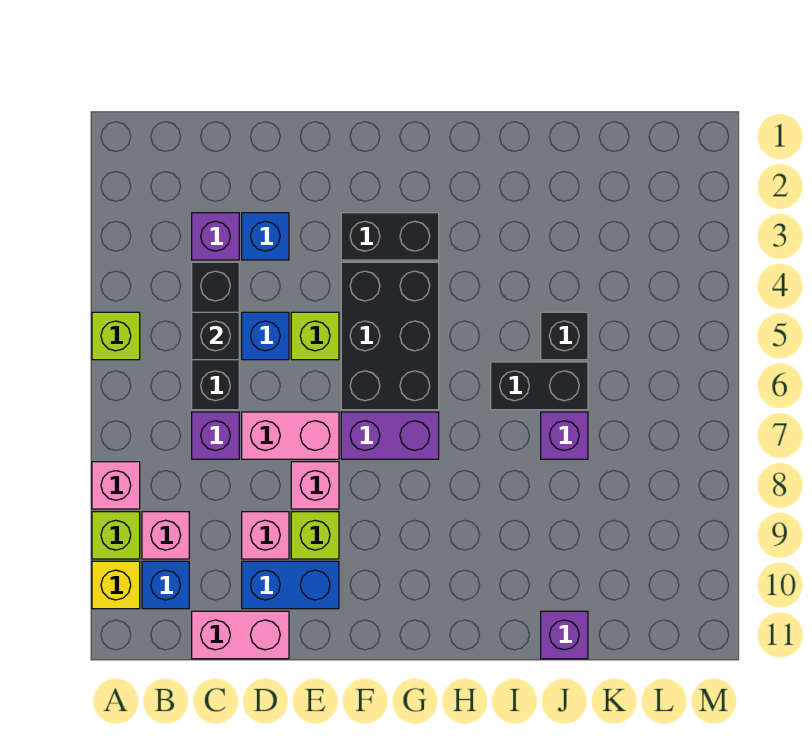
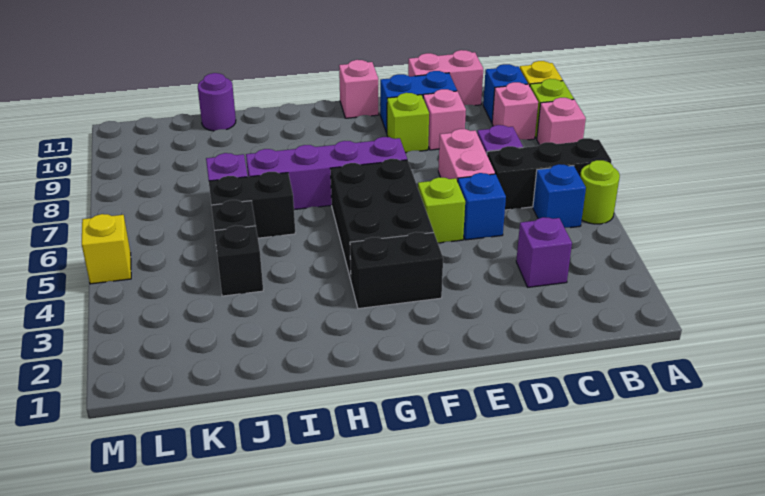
lime 1x1 brick [92,312,140,360] -> lime 1x1 round brick [580,160,620,224]
black 1x3 brick [192,262,239,410] -> black 1x3 brick turned to [487,138,611,210]
black 1x1 brick [192,312,239,360] -> black 1x1 brick moved to [214,225,263,296]
blue 1x1 brick [242,213,289,260] -> blue 1x1 brick moved to [533,164,586,228]
pink 1x2 brick [242,412,339,459] -> pink 1x2 brick turned to [438,129,495,182]
pink 1x1 brick [291,462,339,509] -> pink 1x1 brick moved to [339,60,379,118]
purple 1x2 brick [341,412,439,459] -> purple 1x4 brick [246,137,407,210]
purple 1x1 brick [541,611,588,659] -> purple 1x1 round brick [198,73,236,131]
none -> yellow 1x1 brick [82,214,131,284]

